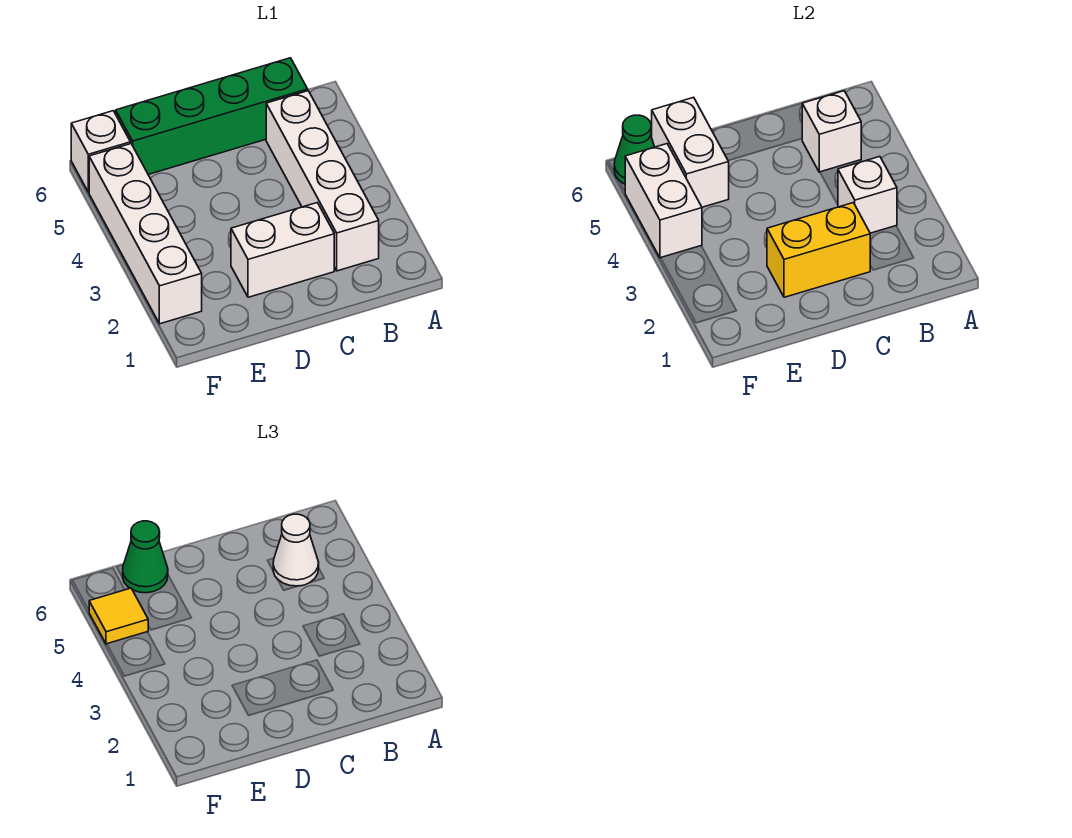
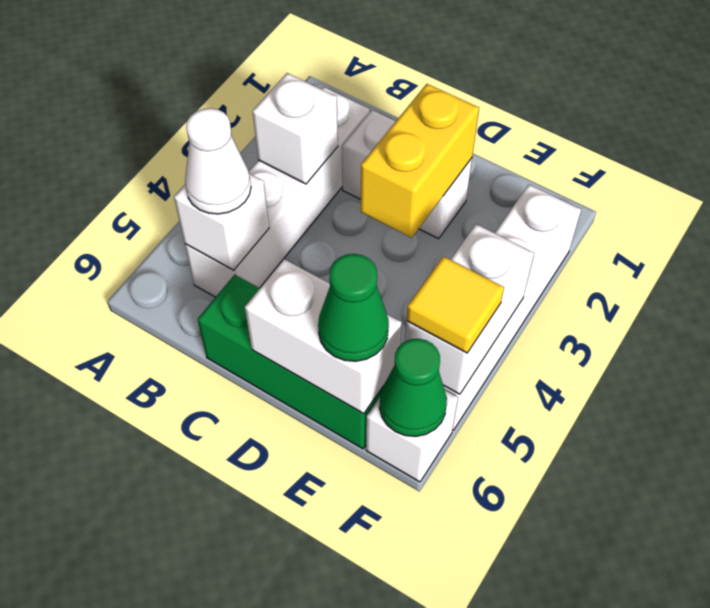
green 1x4 brick [116,58,308,174] -> green 1x3 brick [198,275,383,449]
yellow 1x2 brick [767,203,870,297] -> yellow 1x2 brick turned to [361,84,479,238]
white 1x2 brick [652,97,729,207] -> white 1x2 brick turned to [245,259,402,414]

